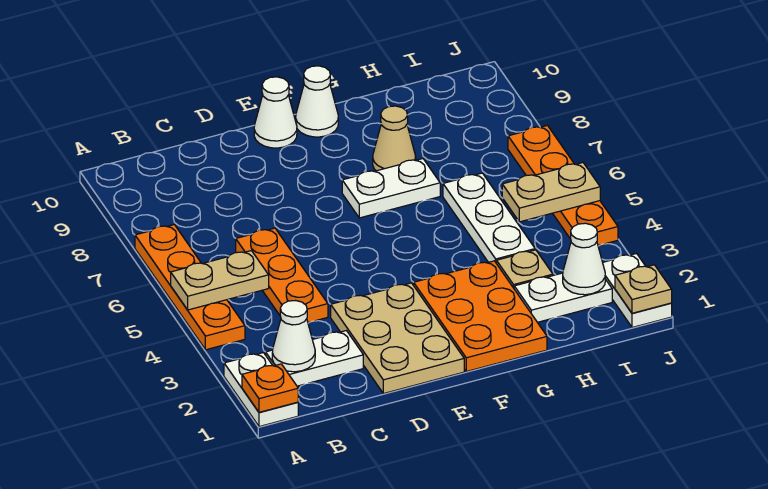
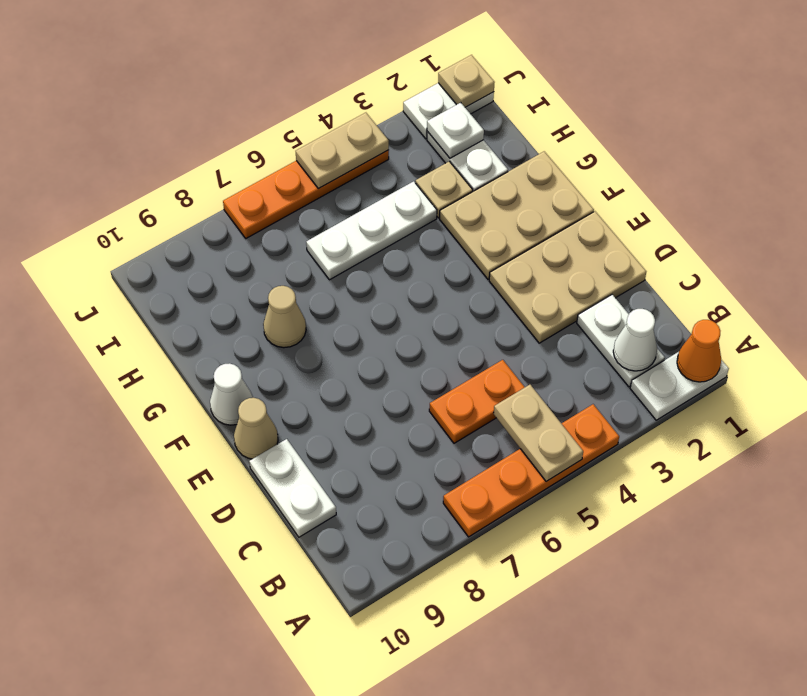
orange 1x1 plate [242,364,298,412] -> orange 1x1 cone [677,320,721,382]
orange 1x3 plate [236,228,328,323] -> orange 1x2 plate [429,360,525,443]
white 1x1 cone [254,77,297,148] -> tan 1x1 cone [234,398,278,459]
orange 2x3 plate [414,261,547,371] -> tan 2x3 plate [440,151,594,279]
white 1x2 plate [342,159,440,218] -> white 1x2 plate moved to [249,439,336,537]
white 1x1 cone [563,223,605,295] -> white 1x1 plate [427,103,484,158]
tan 1x2 plate [502,163,600,222] -> tan 1x2 plate turned to [296,113,389,189]

